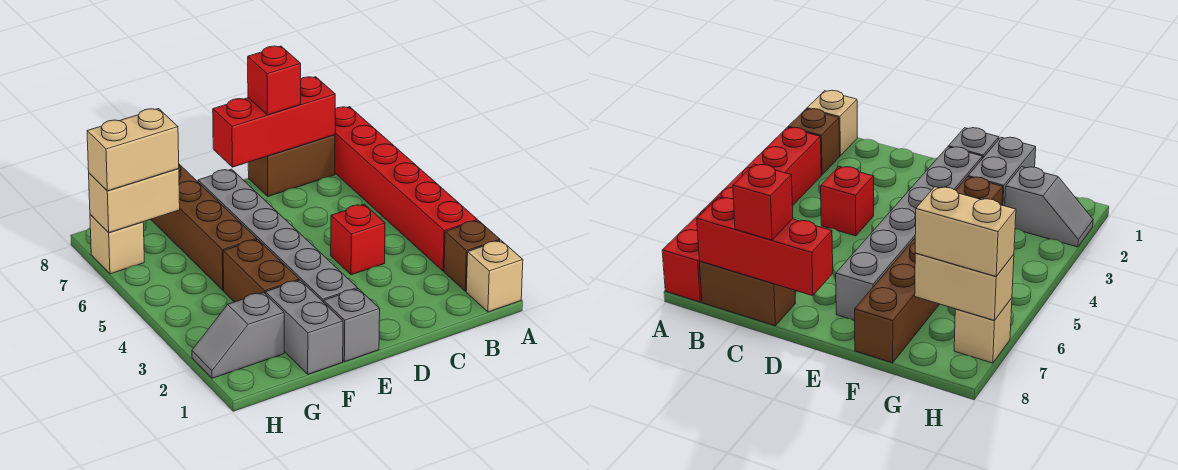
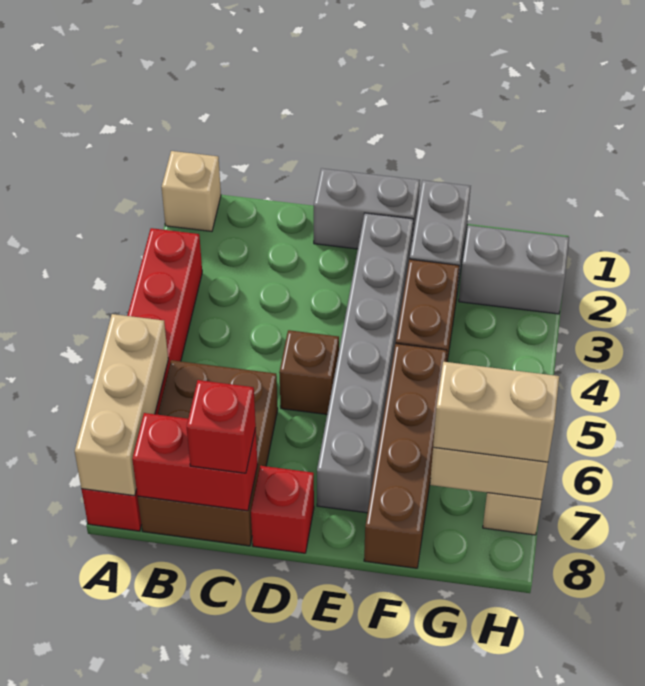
brown 1x1 brick [444,220,500,291] -> brown 1x1 brick moved to [279,330,339,414]
none -> tan 1x3 brick [75,314,168,496]
brown 1x2 brick [248,135,335,196] -> brown 2x3 brick [138,360,278,546]
red 1x3 brick [213,77,335,167] -> red 1x2 brick [132,413,258,511]
red 1x1 brick [331,204,385,275] -> red 1x1 brick moved to [251,466,314,553]
grey 1x1 brick [324,289,380,362] -> grey 1x2 brick [314,168,420,249]
grey 1x2 slope [192,292,284,378] -> grey 1x2 brick [459,225,569,314]

